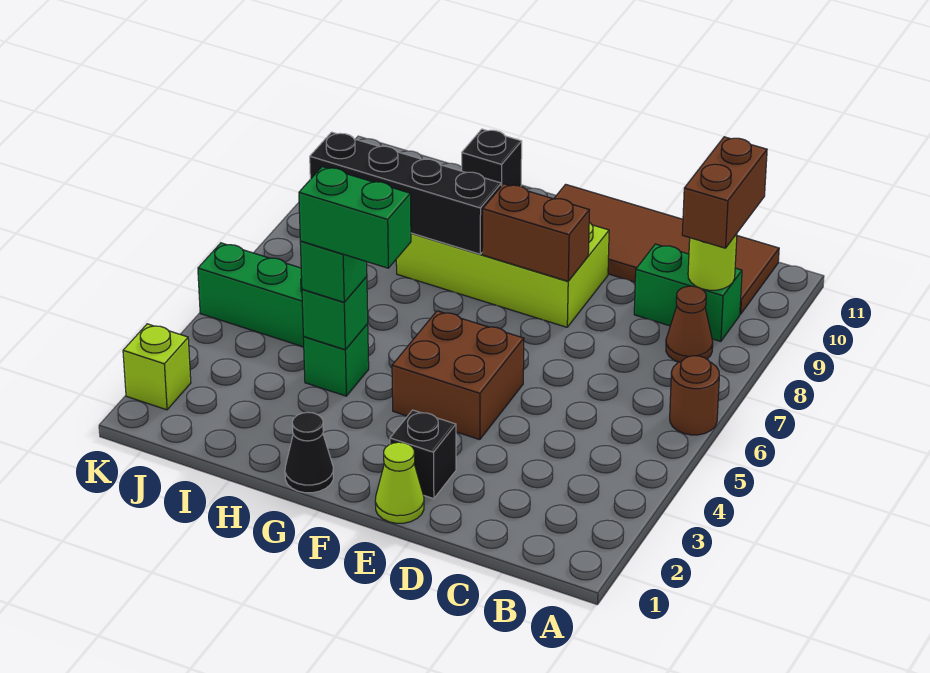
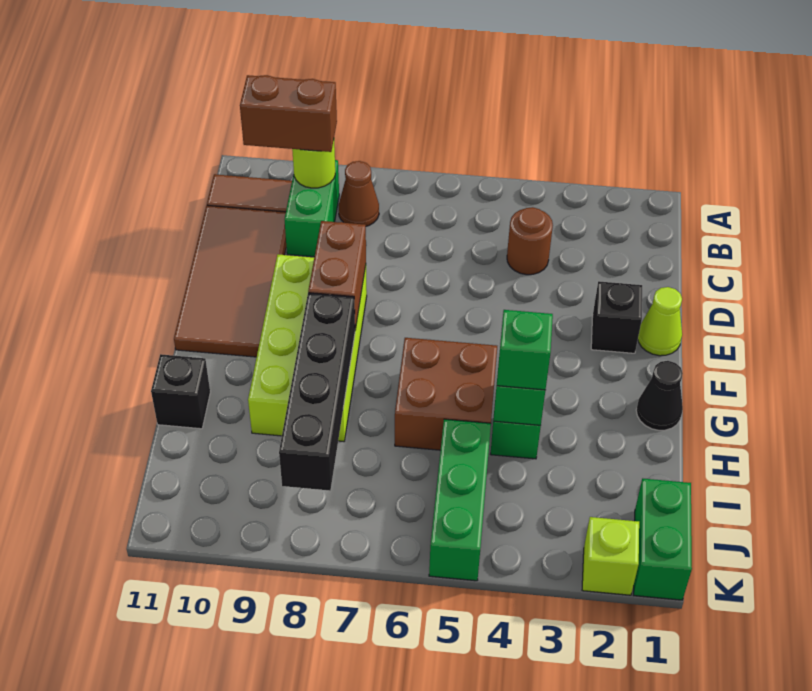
brown 1x1 round brick [670,356,719,435] -> brown 1x1 round brick moved to [507,207,553,275]
brown 2x2 brick [392,311,524,440] -> brown 2x2 brick moved to [395,338,497,450]
green 1x2 brick [299,167,411,268] -> green 1x2 brick moved to [634,479,692,600]

